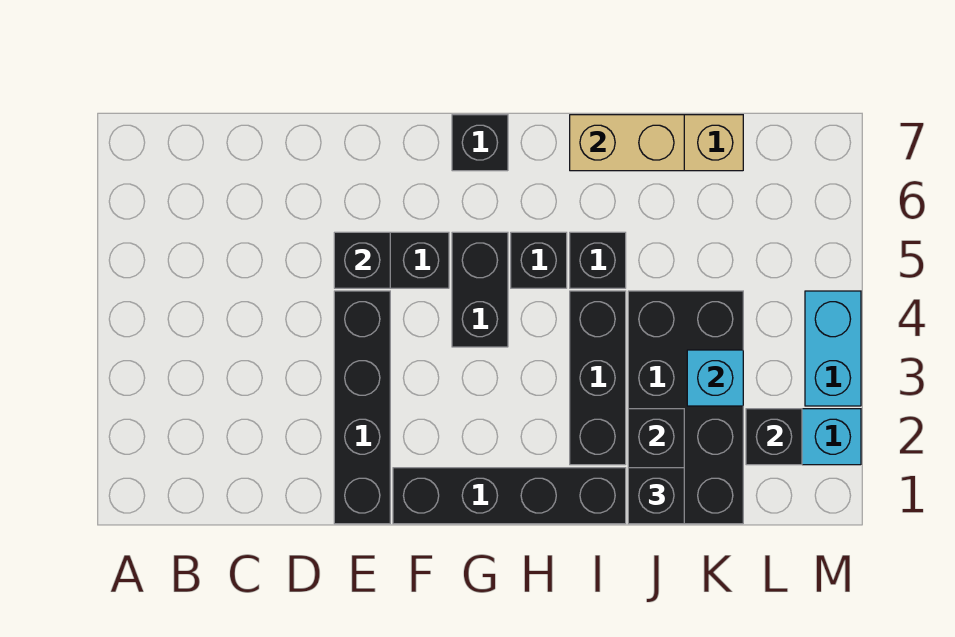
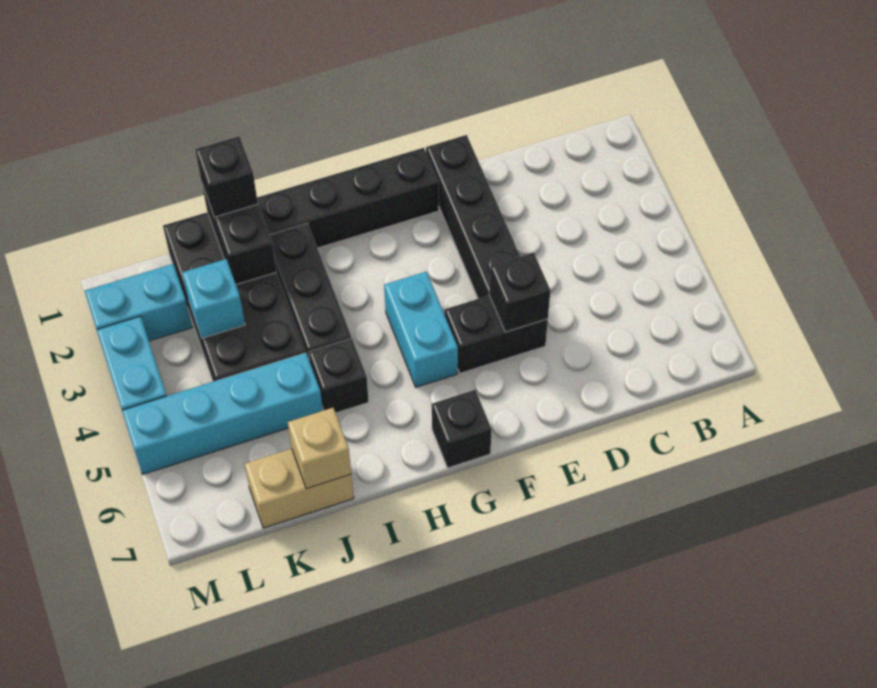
black 1x2 brick [452,232,508,347] -> cyan 1x2 brick [384,272,458,387]
black 1x1 brick [511,232,567,288] -> none
tan 1x2 brick [570,115,684,171] -> tan 1x1 brick [288,408,351,489]
none -> cyan 1x4 brick [122,353,323,474]
black 1x1 brick [746,409,802,465] -> none

